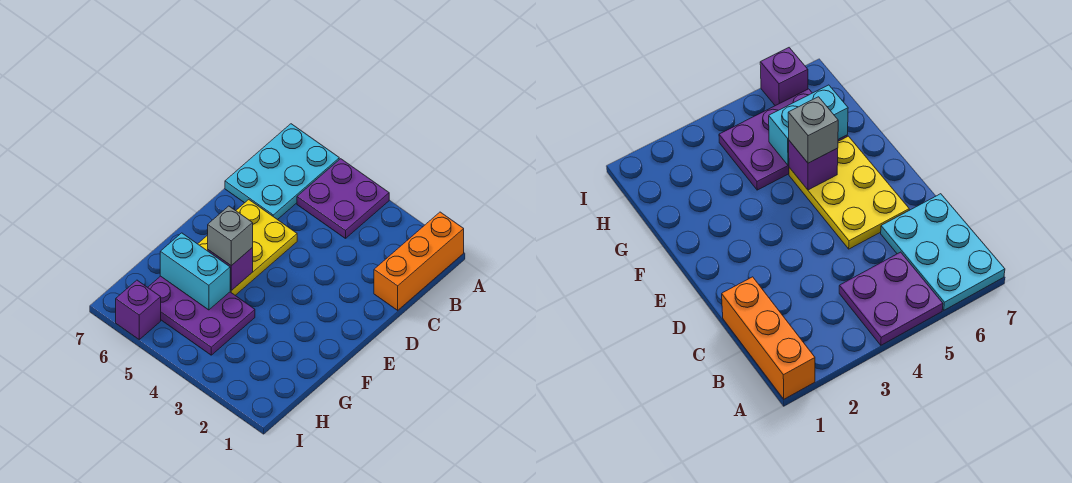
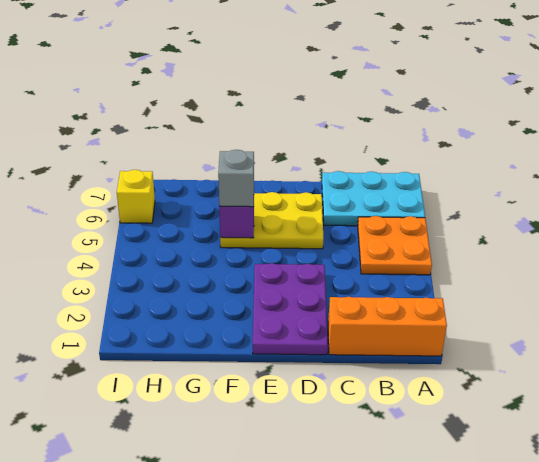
purple 2x2 plate [297,159,389,238] -> orange 2x2 plate [358,216,432,275]
purple 2x3 plate [148,276,255,355] -> purple 2x3 plate moved to [253,263,328,355]
cyan 1x2 brick [160,233,230,310] -> none
purple 1x1 brick [116,280,161,339] -> yellow 1x1 brick [117,170,155,223]

